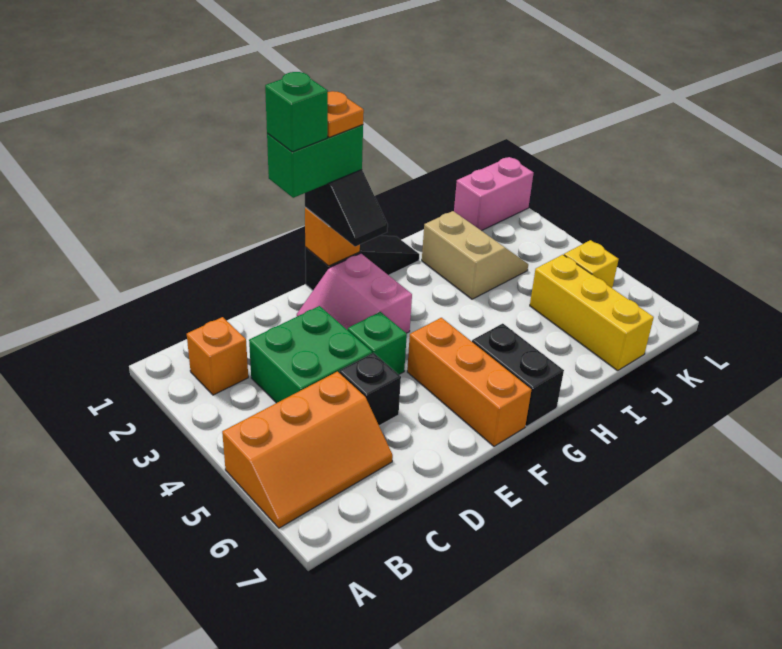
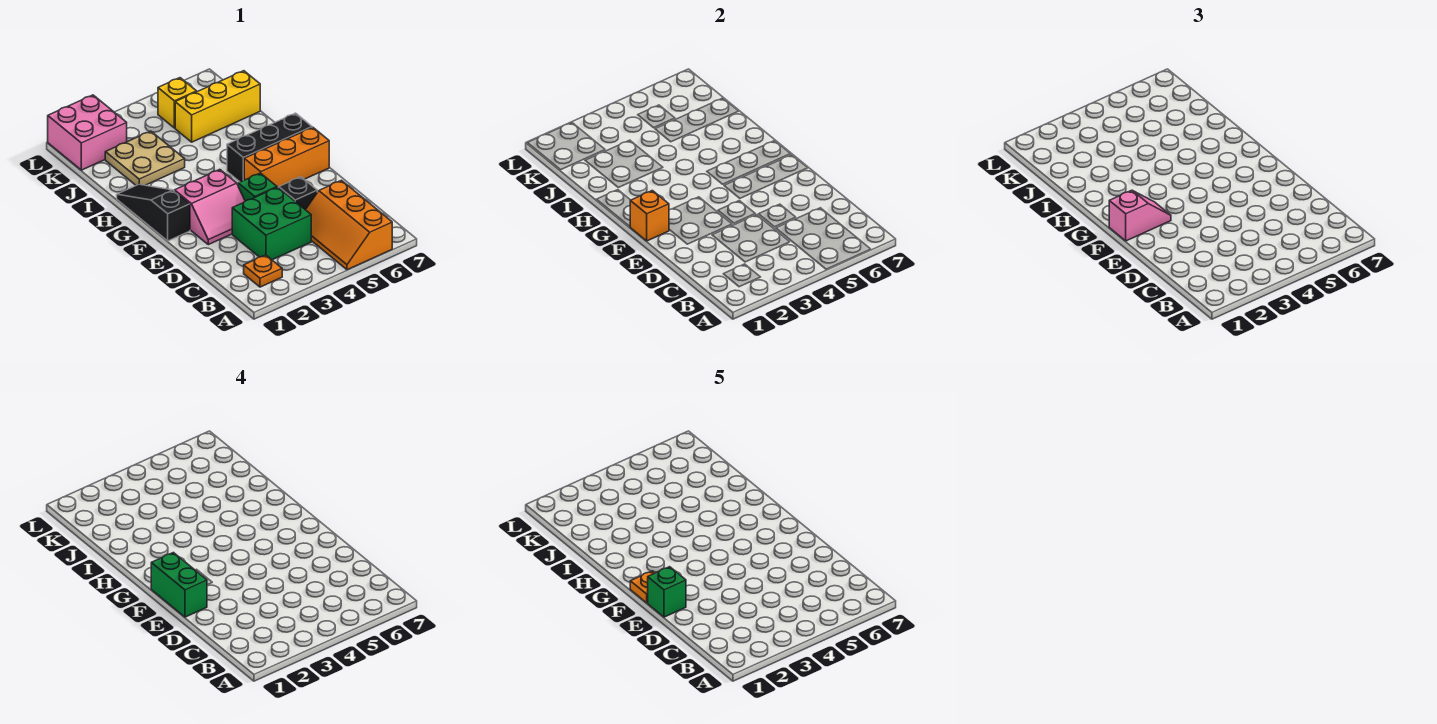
orange 2x3 slope [222,372,393,528] -> orange 2x3 slope turned to [306,180,392,270]
orange 1x1 brick [187,317,248,395] -> orange 1x1 plate [244,255,282,287]
black 1x2 slope [305,170,388,247] -> pink 1x2 slope [1109,190,1171,241]
black 1x2 brick [472,324,564,426] -> black 1x3 brick [227,113,312,182]
tan 2x2 slope [422,211,528,299] -> tan 2x2 plate [105,131,185,185]
pink 1x2 brick [454,157,533,231] -> pink 2x2 brick [48,95,127,170]

